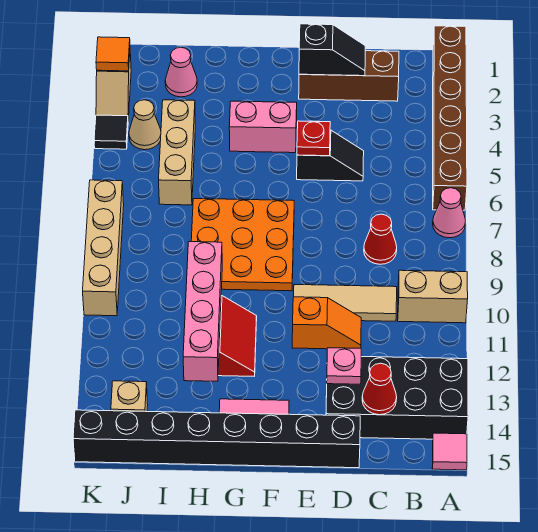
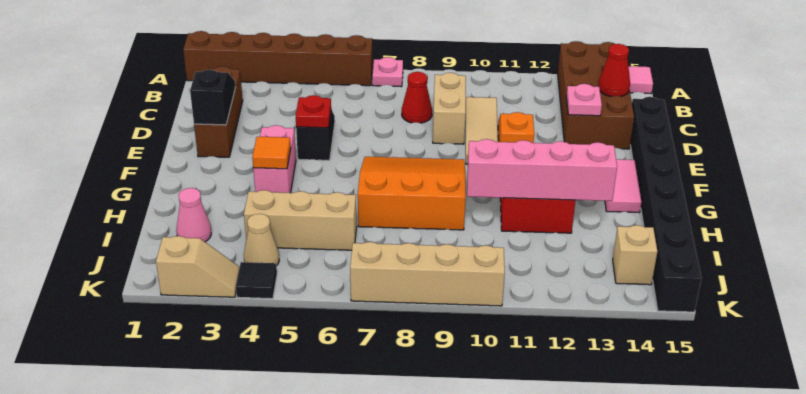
pink 1x1 cone [433,188,466,238] -> pink 1x1 plate [372,57,403,87]
tan 1x2 brick [398,270,468,323] -> tan 1x2 brick moved to [433,73,466,144]
black 2x4 brick [326,357,468,439] -> brown 2x4 brick [558,41,634,149]
orange 3x3 plate [191,199,294,291] -> orange 3x3 slope [358,157,466,230]
orange 1x1 tile [96,37,130,71] -> orange 1x1 tile moved to [252,137,291,169]

